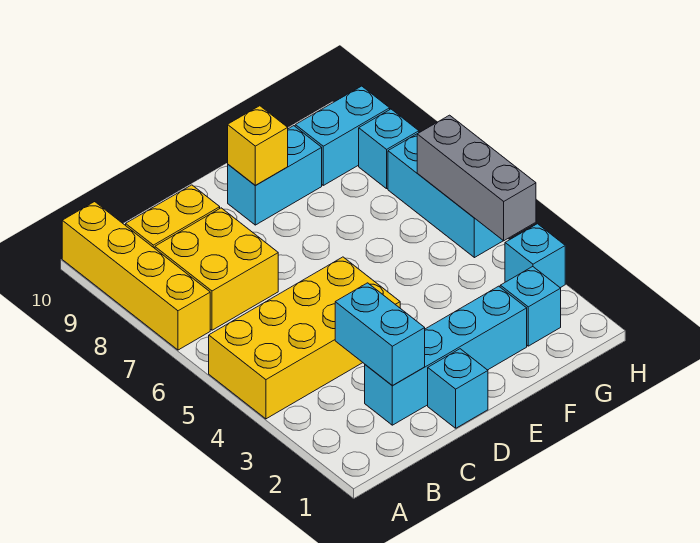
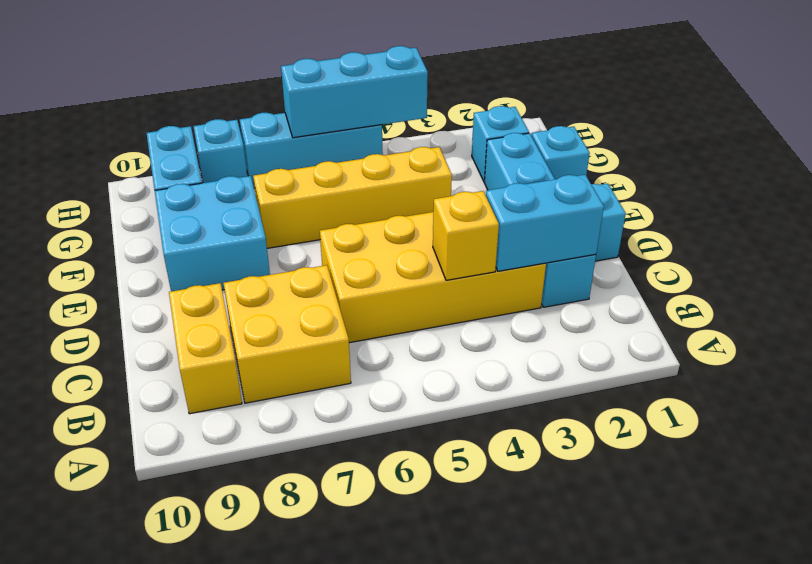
yellow 2x4 brick [209,257,400,419] -> yellow 2x4 brick turned to [320,212,546,343]
yellow 1x4 brick [62,202,210,350] -> yellow 1x4 brick moved to [253,147,452,248]
cyan 1x2 brick [228,126,322,225] -> cyan 2x2 brick [155,176,270,291]
yellow 1x1 brick [228,106,288,186] -> yellow 1x1 brick moved to [433,191,499,280]
cyan 1x1 brick [505,224,565,288] -> cyan 1x1 brick moved to [532,126,590,179]
grey 1x3 brick [417,115,536,241] -> cyan 1x3 brick [281,46,428,138]

